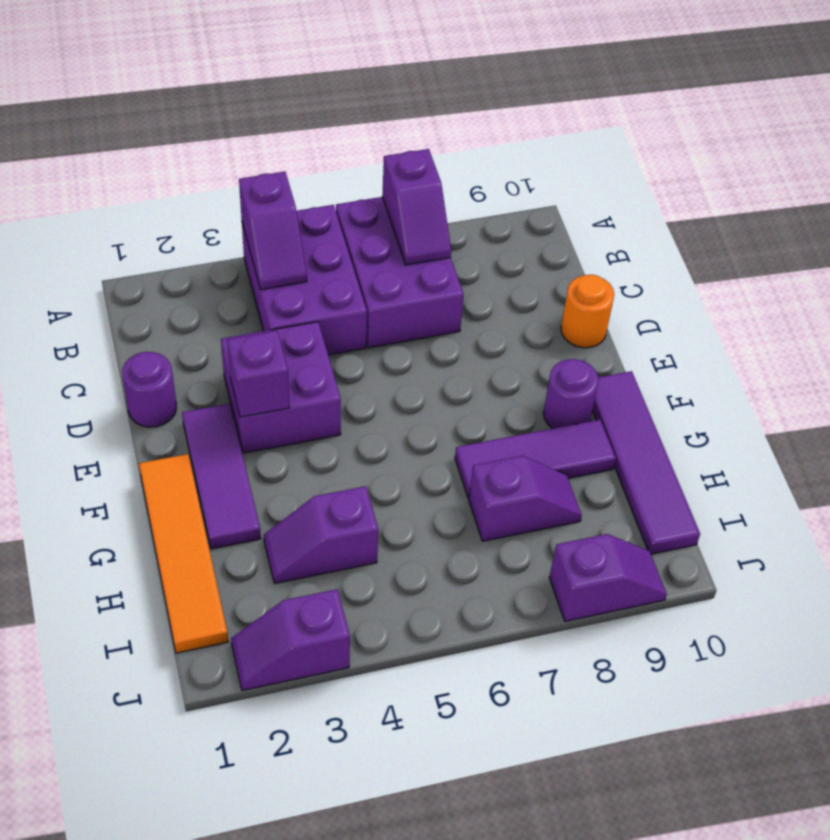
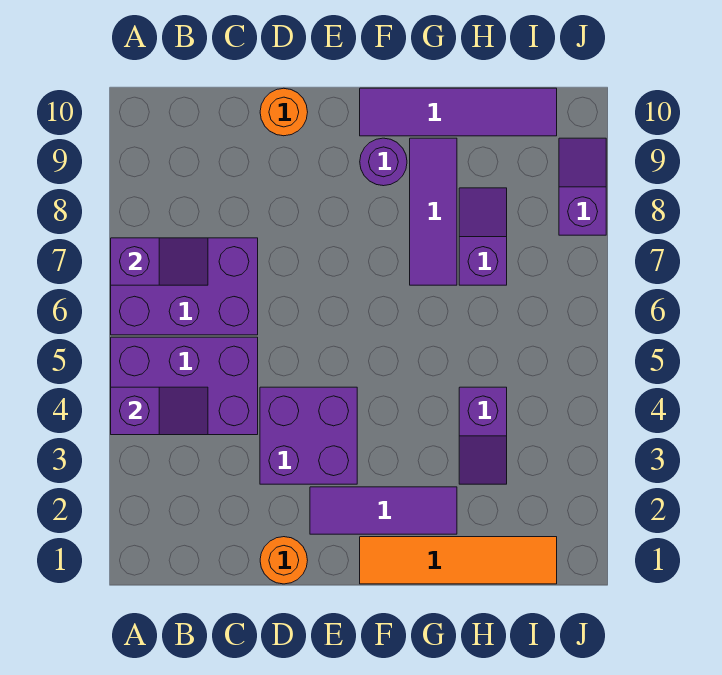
purple 1x1 round brick [122,352,176,427] -> orange 1x1 round brick [260,537,308,584]
purple 1x1 brick [227,331,289,417] -> none
purple 1x2 slope [231,589,350,691] -> none

